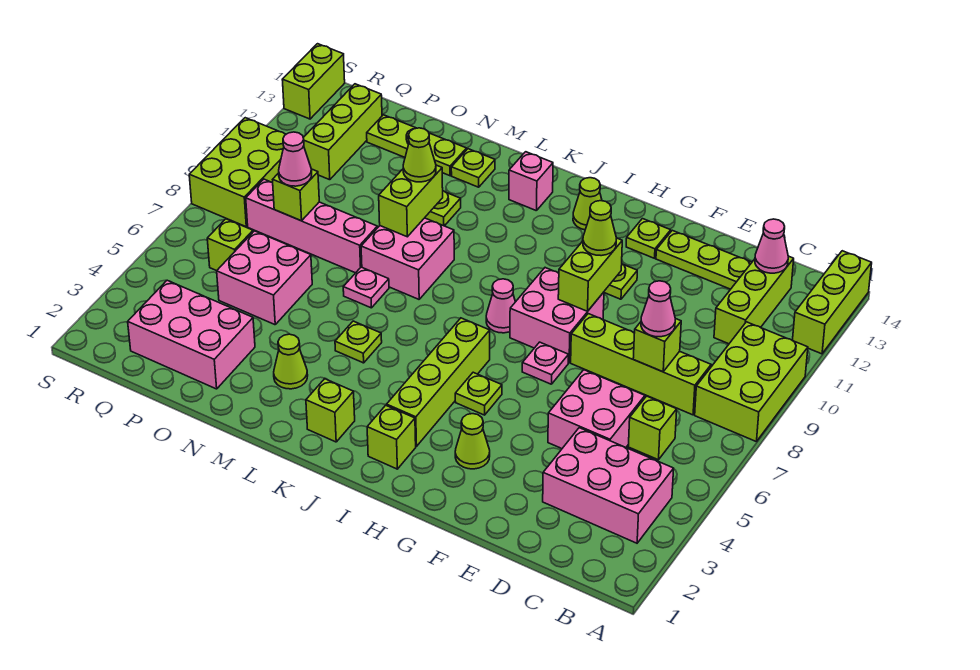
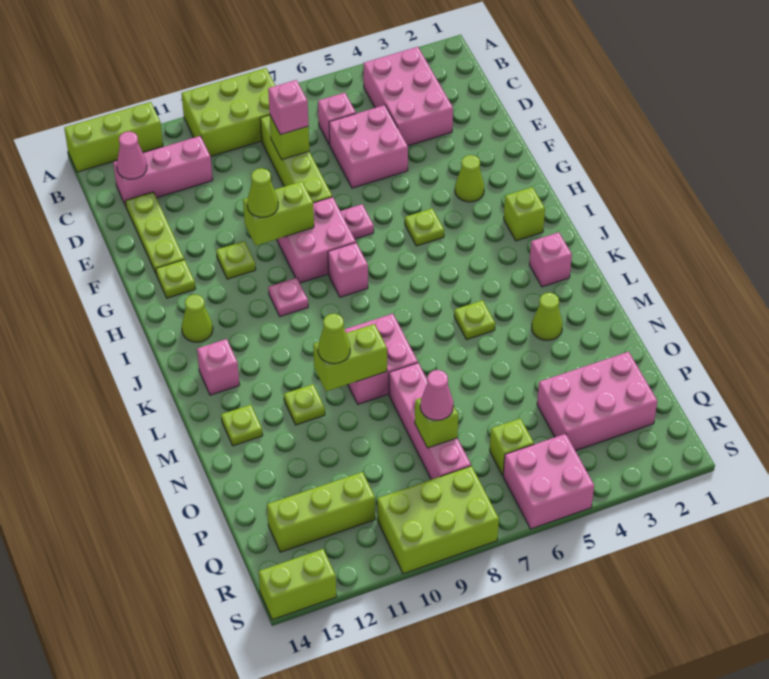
lime 1x1 brick [628,396,677,460] -> pink 1x1 brick [318,93,356,145]
lime 1x3 brick [714,256,794,344] -> pink 1x3 brick [113,136,213,206]
pink 1x1 cone [641,281,675,337] -> pink 1x1 brick [268,80,308,135]
lime 1x4 brick [387,318,490,446] -> none
pink 1x1 cone [486,279,515,333] -> pink 1x1 brick [328,243,368,297]
lime 1x1 brick [306,379,355,442] -> pink 1x1 brick [529,232,572,287]
pink 1x1 plate [343,267,389,308] -> pink 1x1 plate moved to [268,278,308,317]
lime 1x3 plate [367,115,467,176] -> none
pink 2x3 brick [128,280,255,389] -> pink 2x3 brick turned to [537,352,657,451]
pink 2x2 brick [217,231,312,325] -> pink 2x2 brick moved to [503,434,594,529]

